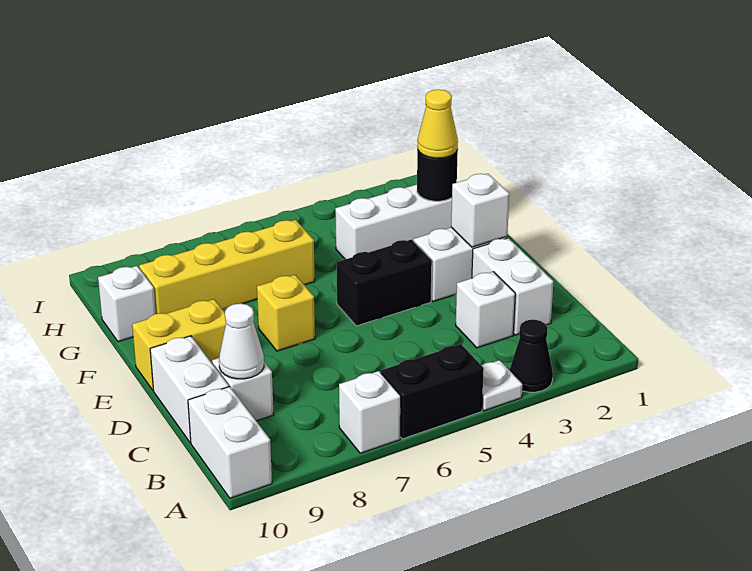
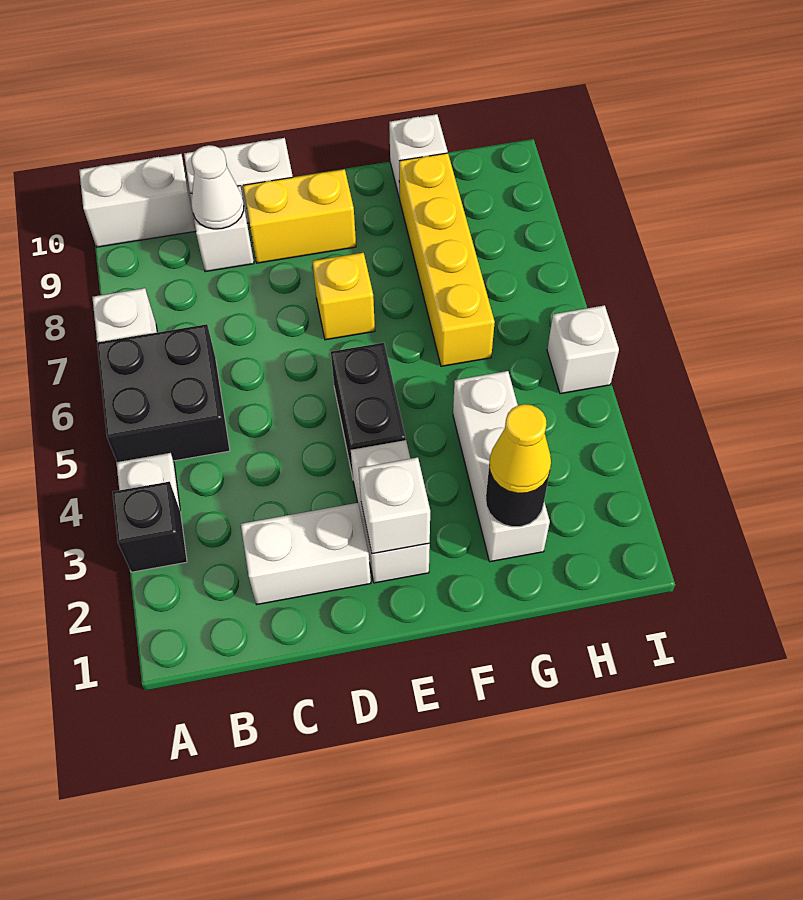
black 1x1 cone [510,319,553,392] -> black 1x1 brick [113,482,187,572]
black 1x2 brick [381,344,484,439] -> black 2x2 brick [97,324,230,462]
white 1x1 brick [456,272,515,348] -> white 1x1 brick moved to [547,305,619,394]
yellow 1x2 brick [132,299,226,390] -> yellow 1x2 brick turned to [243,169,356,263]

